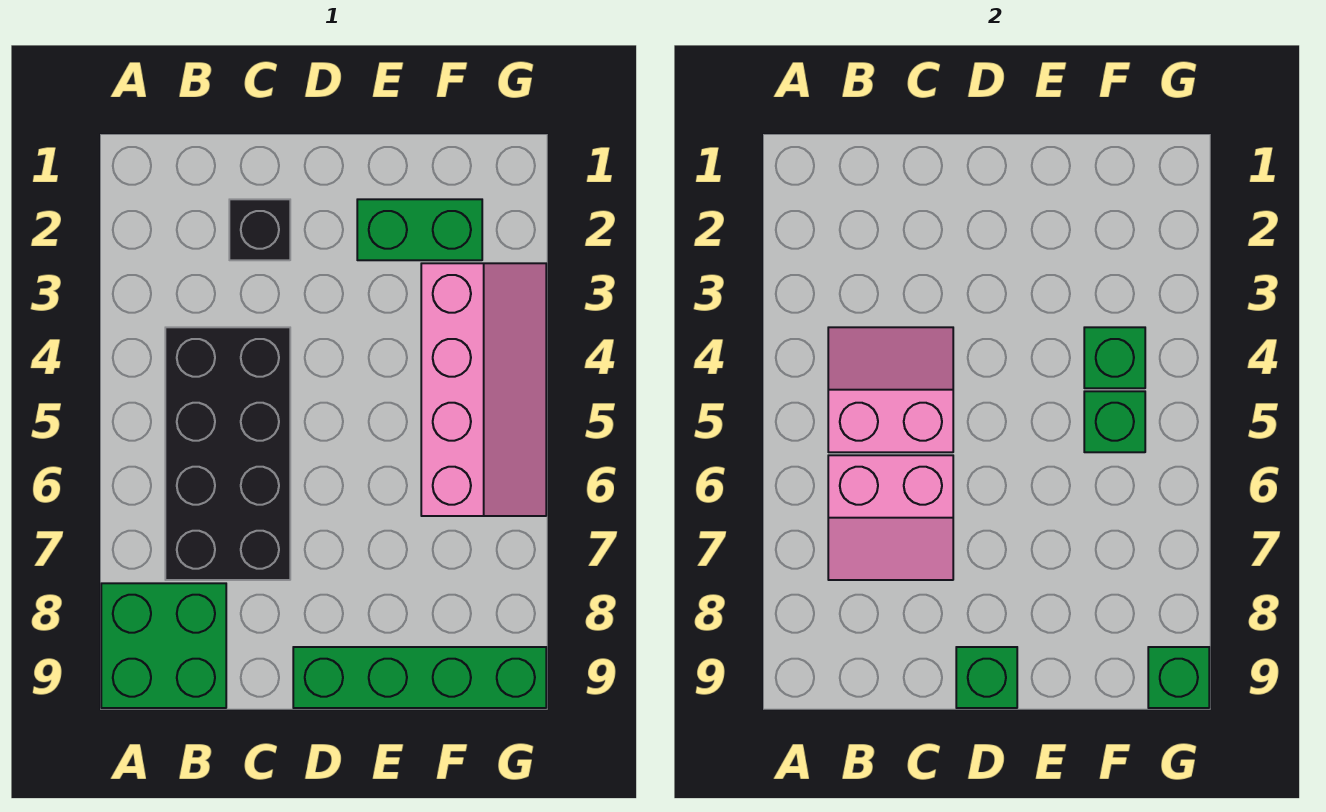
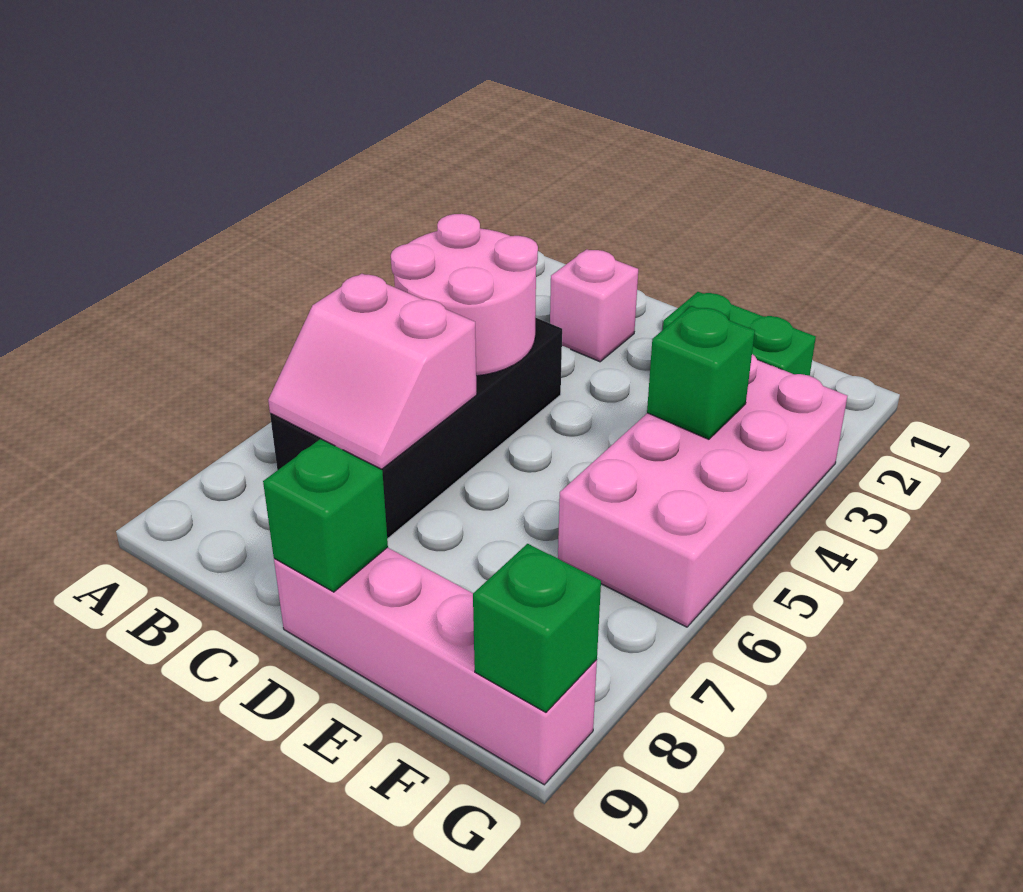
green 2x2 brick [101,583,226,708] -> none
pink 2x2 slope [828,327,953,452] -> pink 2x2 round brick [391,214,538,376]
black 1x1 brick [229,199,290,260] -> pink 1x1 brick [550,249,638,362]
green 1x4 brick [293,647,546,708] -> pink 1x4 brick [274,547,597,785]
pink 2x4 slope [421,263,546,516] -> pink 2x4 brick [558,354,847,627]
green 1x1 brick [1084,391,1145,452] -> none

